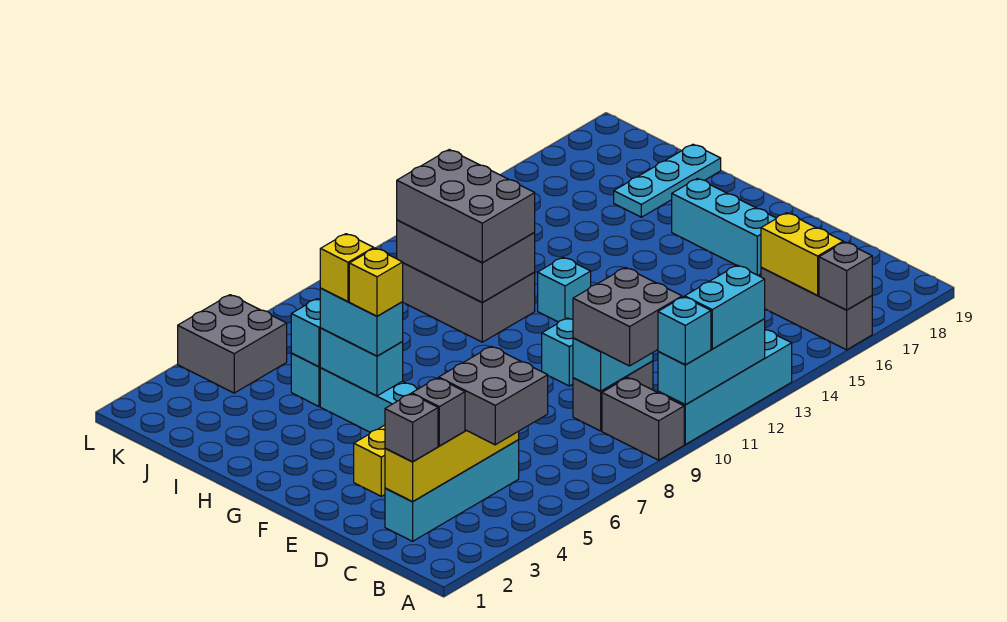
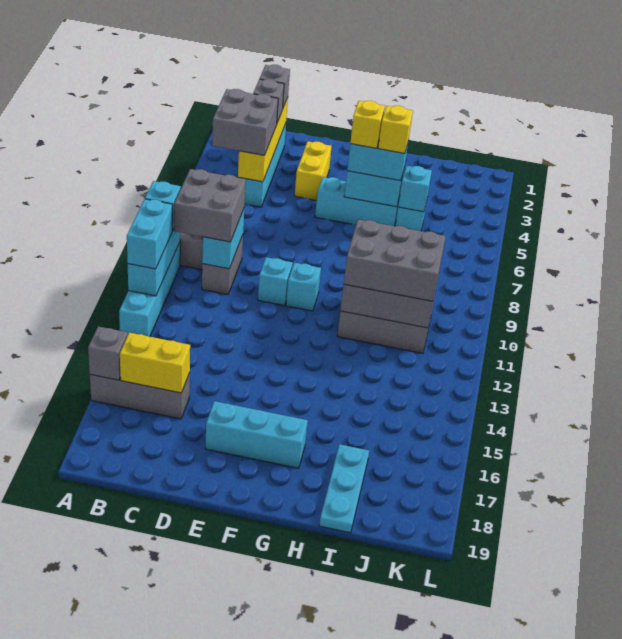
cyan 1x1 brick [538,257,591,322] -> cyan 1x1 brick moved to [286,263,321,311]
grey 2x2 brick [178,295,287,393] -> none

